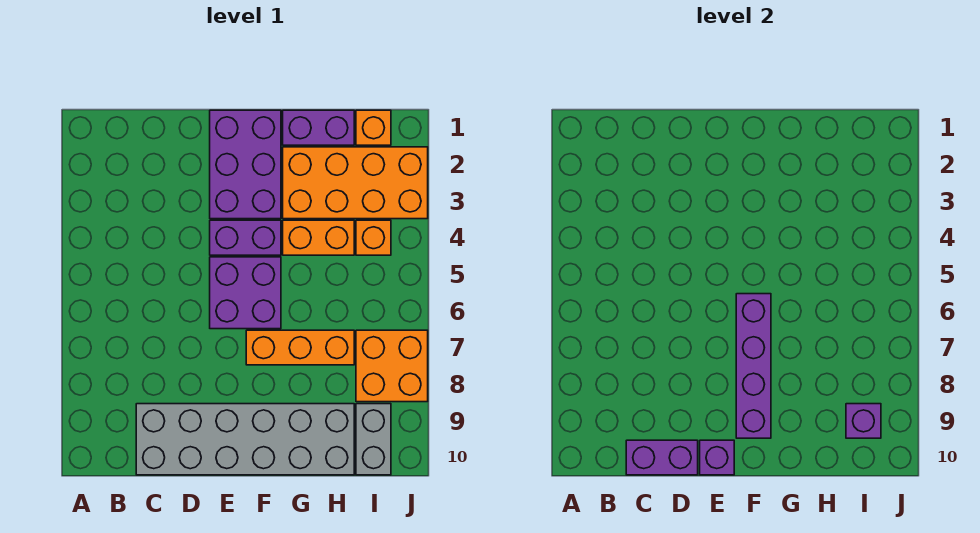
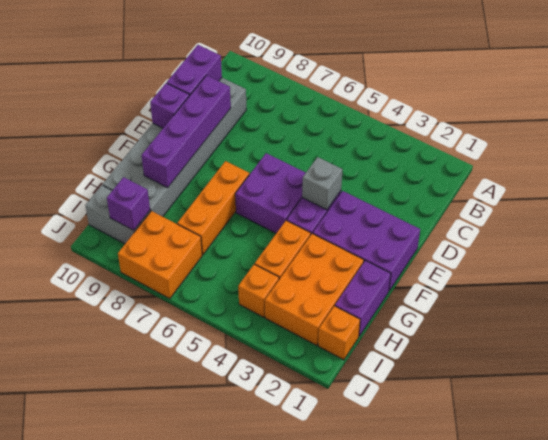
none -> grey 1x1 brick [302,157,343,210]
purple 1x4 brick [736,294,771,438] -> purple 1x4 brick turned to [142,75,231,188]
orange 2x4 brick [283,147,428,219] -> orange 2x3 brick [265,233,364,346]

